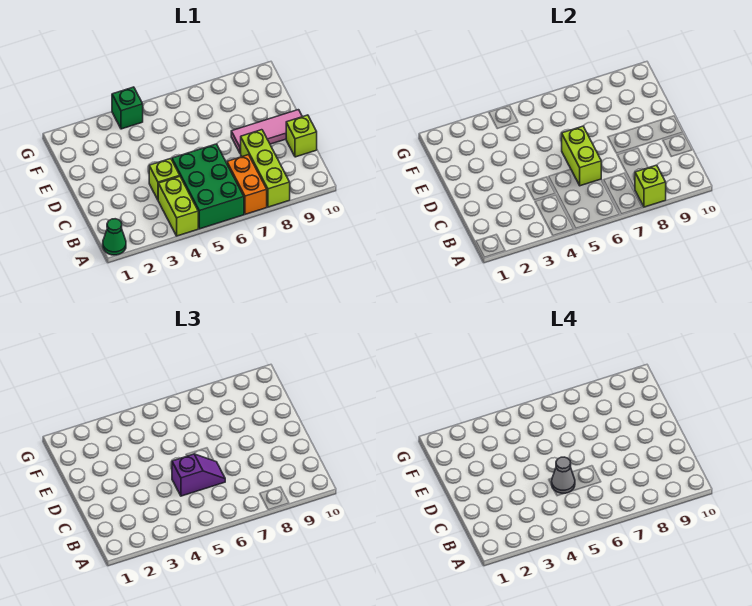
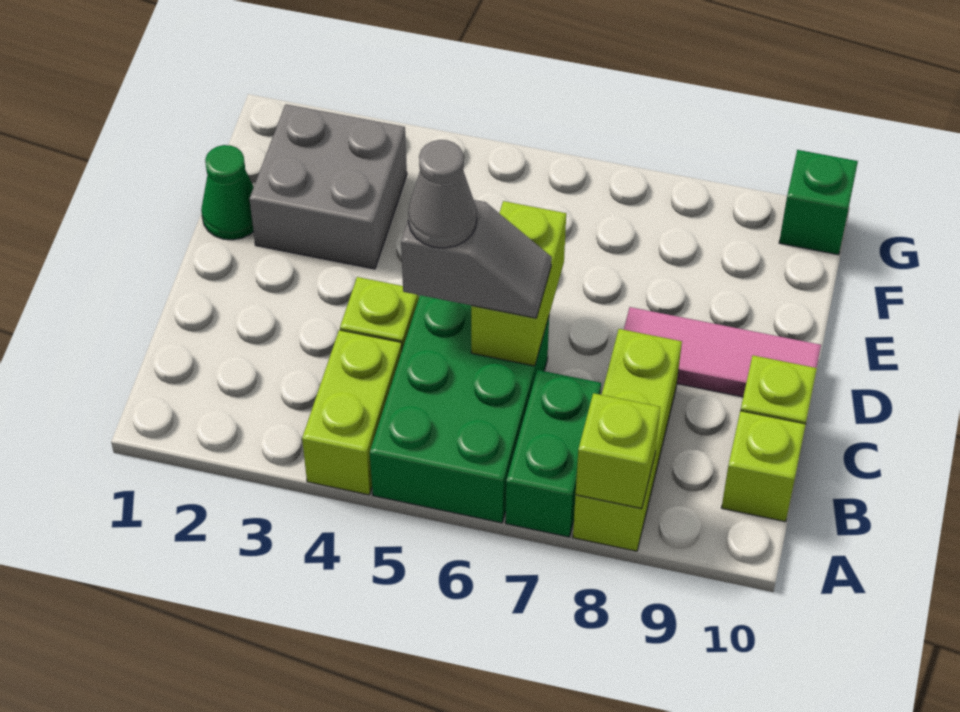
green 1x1 cone [103,219,126,255] -> green 1x1 cone moved to [201,145,254,240]
orange 1x2 brick [227,155,267,214] -> green 1x2 brick [506,370,601,537]
none -> lime 1x1 brick [722,411,806,522]
purple 1x2 slope [172,454,225,496] -> grey 1x2 slope [401,200,552,318]
none -> grey 2x2 brick [250,104,407,269]
green 1x1 brick [112,87,143,129] -> green 1x1 brick moved to [779,150,858,255]

